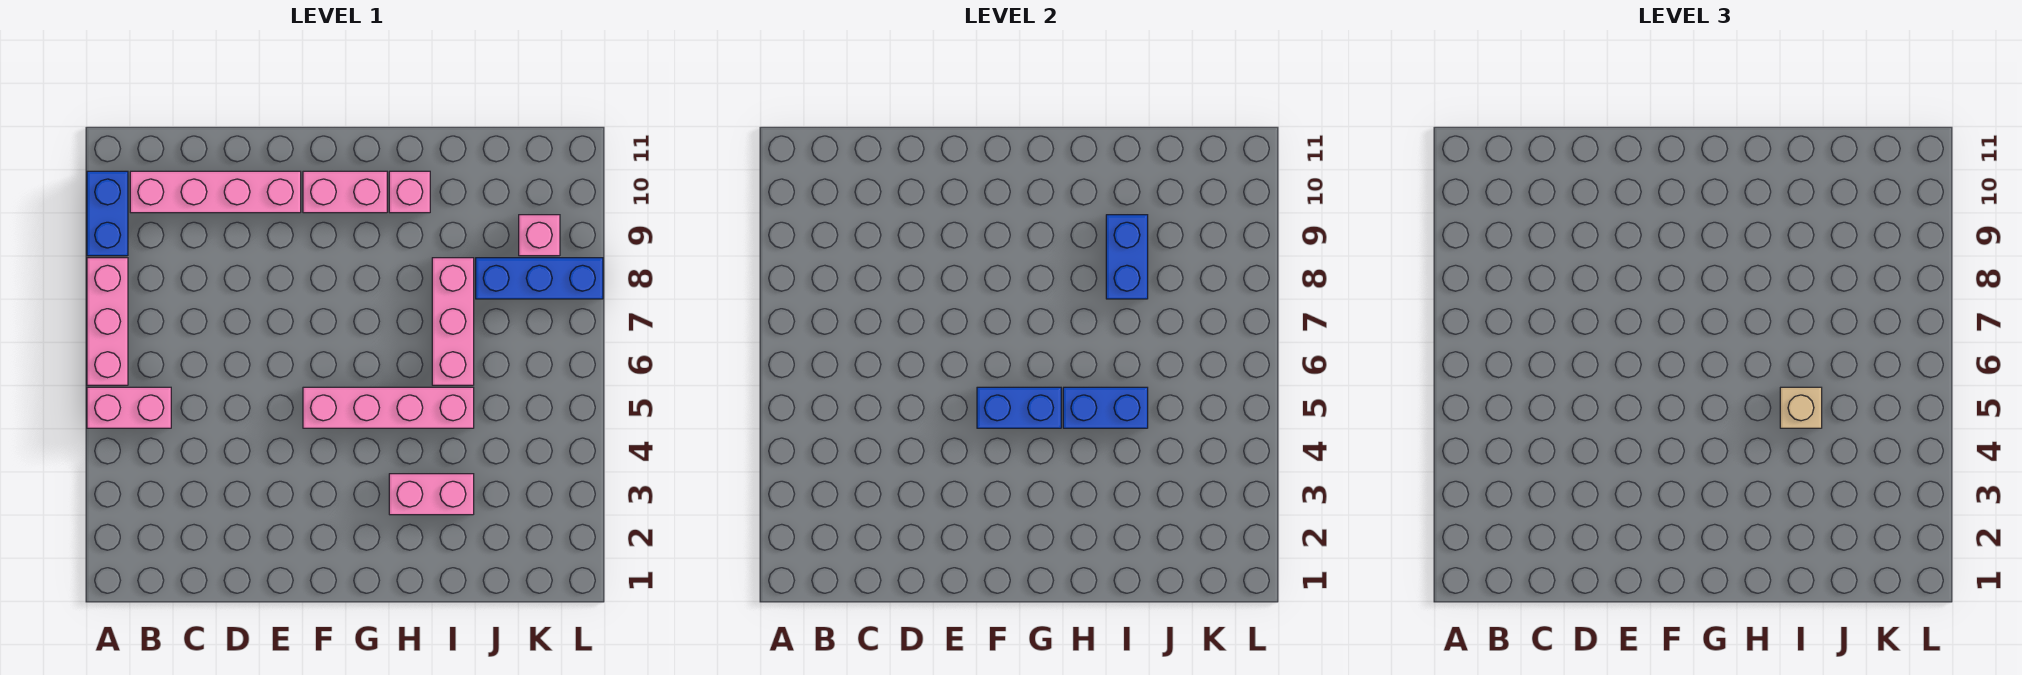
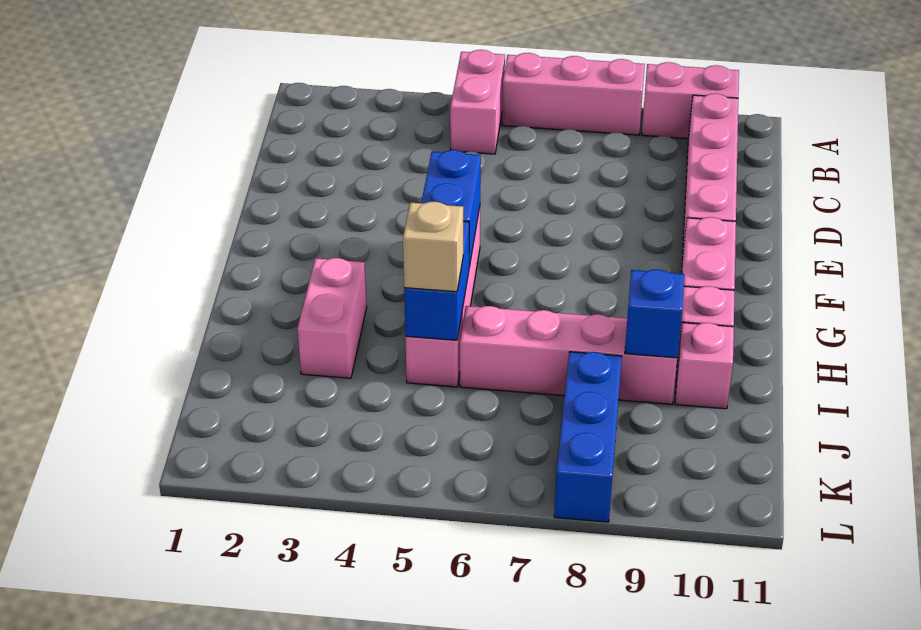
blue 1x2 brick [87,171,128,256] -> pink 1x2 brick [642,62,739,139]
pink 1x3 brick [432,258,474,385] -> pink 1x4 brick [460,306,677,404]
blue 1x2 brick [1106,215,1148,299] -> blue 1x1 brick [625,270,684,358]
pink 1x1 brick [519,215,560,256] -> pink 1x1 brick moved to [675,323,734,409]

